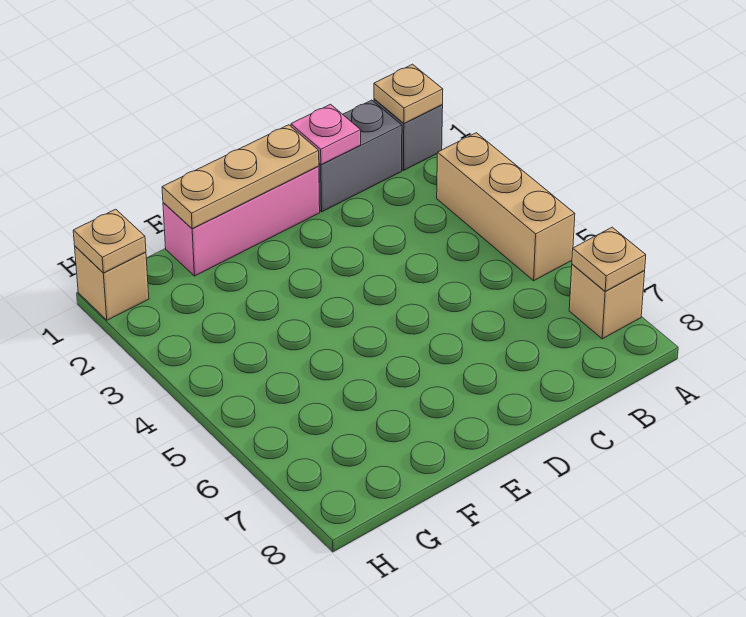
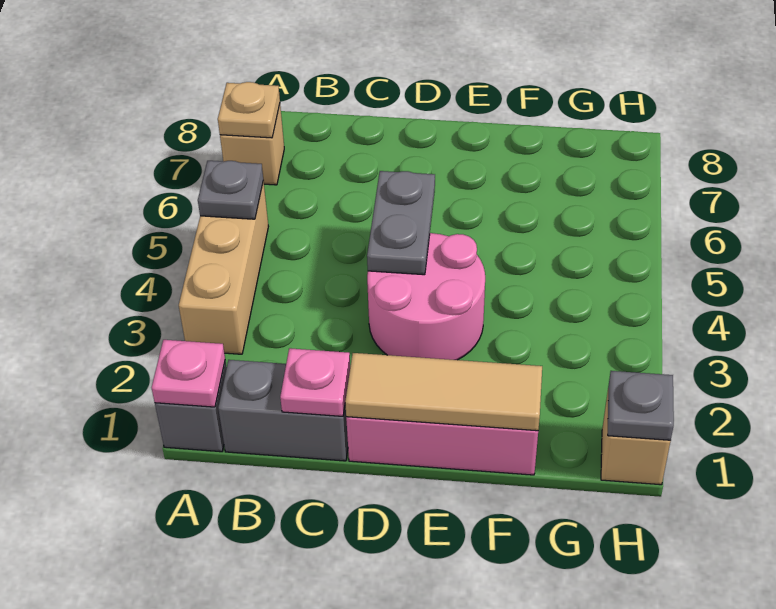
tan 1x1 plate [374,64,443,124] -> pink 1x1 plate [152,340,225,407]
none -> grey 1x1 plate [198,161,263,219]
tan 1x3 plate [162,125,319,229] -> tan 1x3 tile [345,353,542,431]
none -> pink 2x2 round brick [367,233,485,360]
none -> grey 1x2 plate [367,171,435,275]
tan 1x1 plate [73,209,146,273] -> grey 1x1 plate [608,371,674,440]

